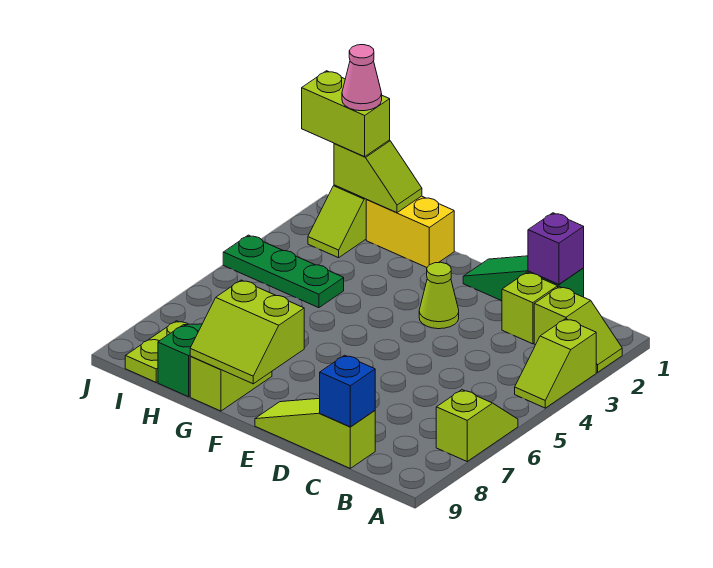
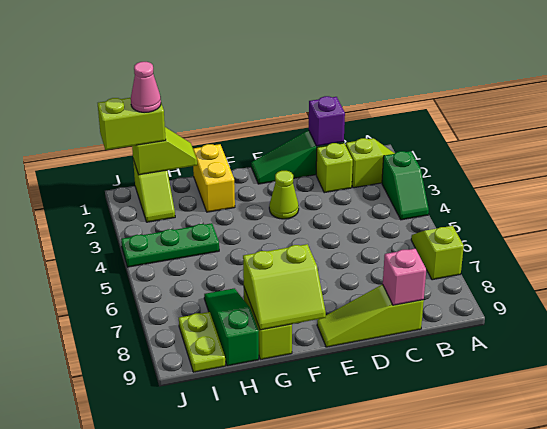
lime 1x2 slope [515,319,596,408] -> green 1x2 slope [382,151,429,220]
blue 1x1 brick [320,355,375,427] -> pink 1x1 brick [383,249,426,305]
yellow 1x2 brick [366,196,454,267] -> yellow 1x2 brick turned to [193,144,235,212]

